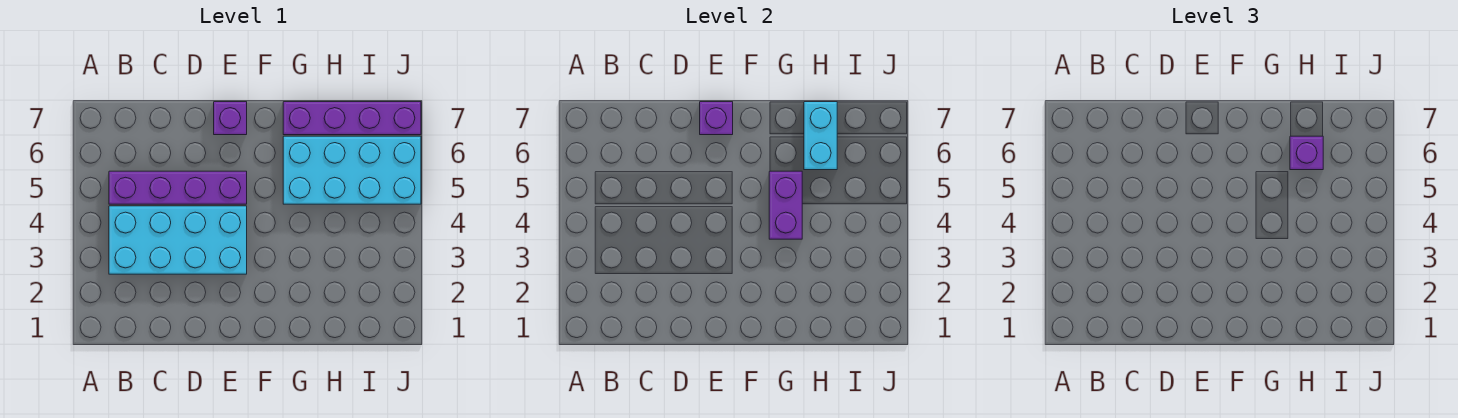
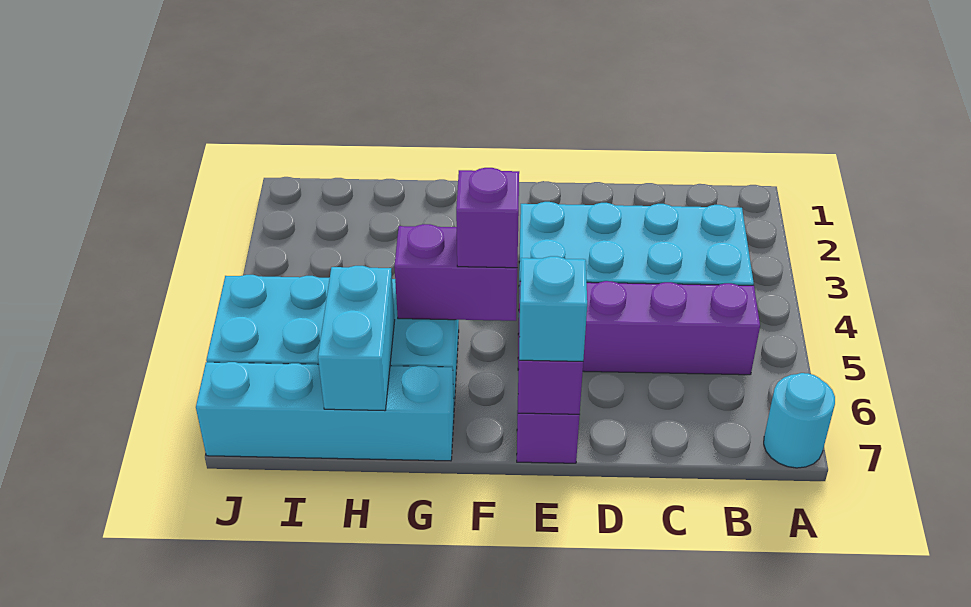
none -> cyan 1x1 round brick [764,373,835,468]
none -> cyan 1x1 brick [519,256,587,361]
purple 1x2 brick [769,171,802,239] -> purple 1x2 brick turned to [394,224,517,321]
purple 1x4 brick [283,102,421,135] -> cyan 1x4 brick [196,362,454,461]
purple 1x1 brick [1290,136,1323,170] -> purple 1x1 brick moved to [456,168,519,268]

